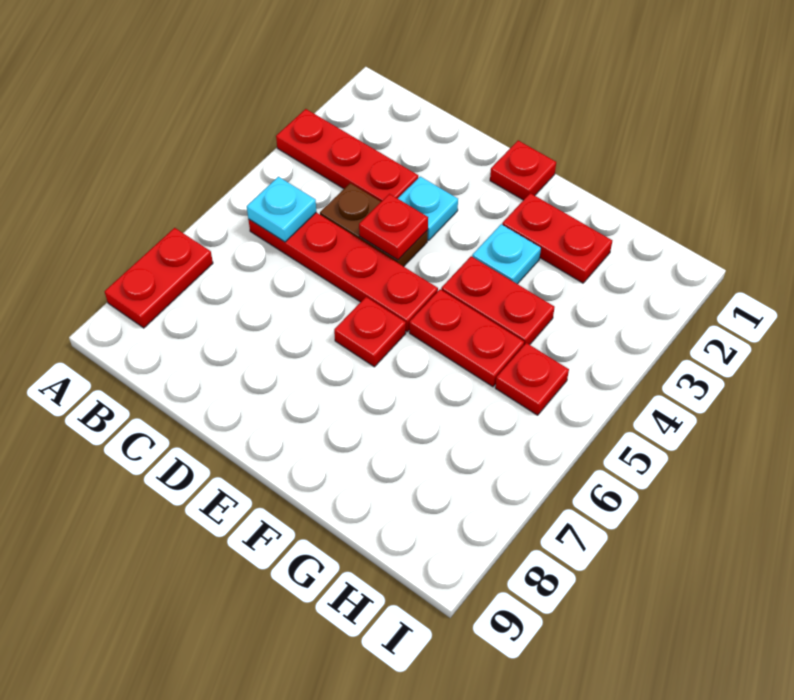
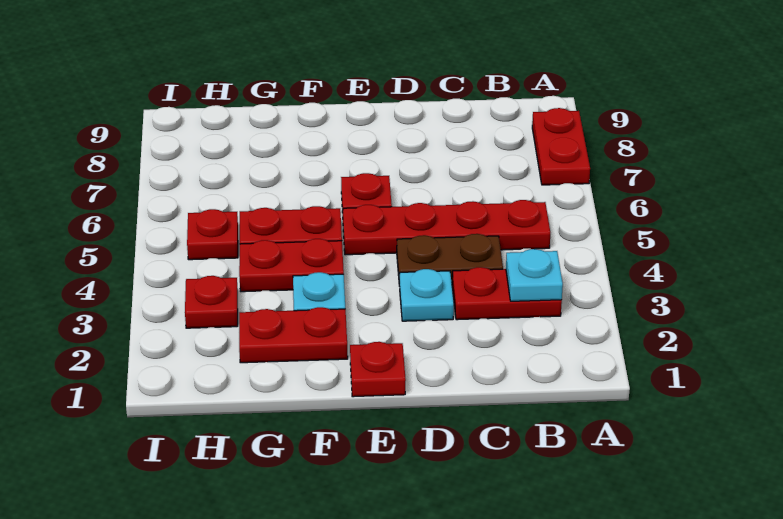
red 1x3 plate [276,109,418,202] -> red 1x2 plate [452,267,562,320]
cyan 1x1 plate [247,177,316,242] -> cyan 1x1 plate moved to [506,249,563,301]
red 1x1 plate [359,194,428,260] -> red 1x1 plate moved to [185,276,238,328]

